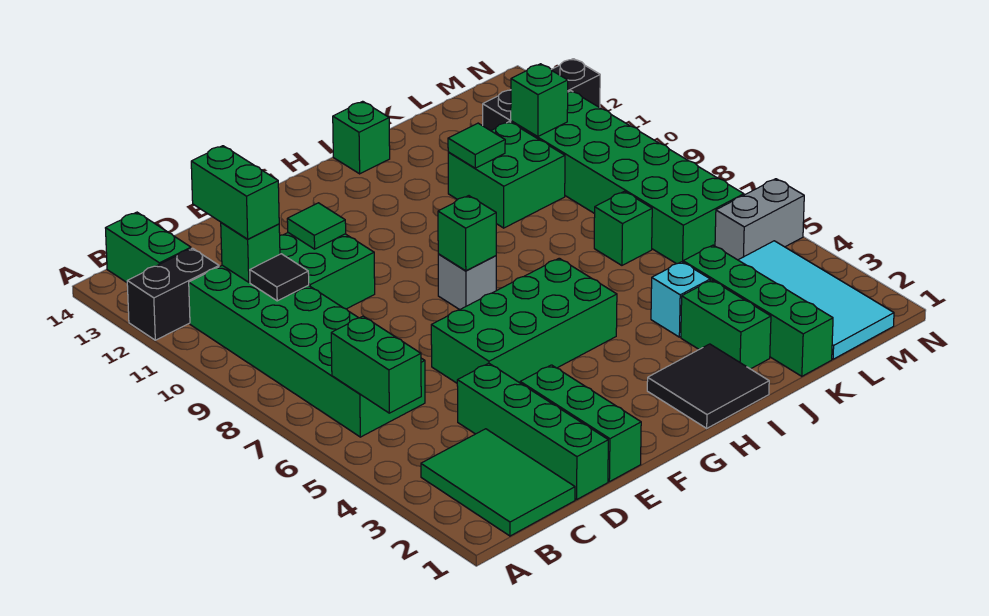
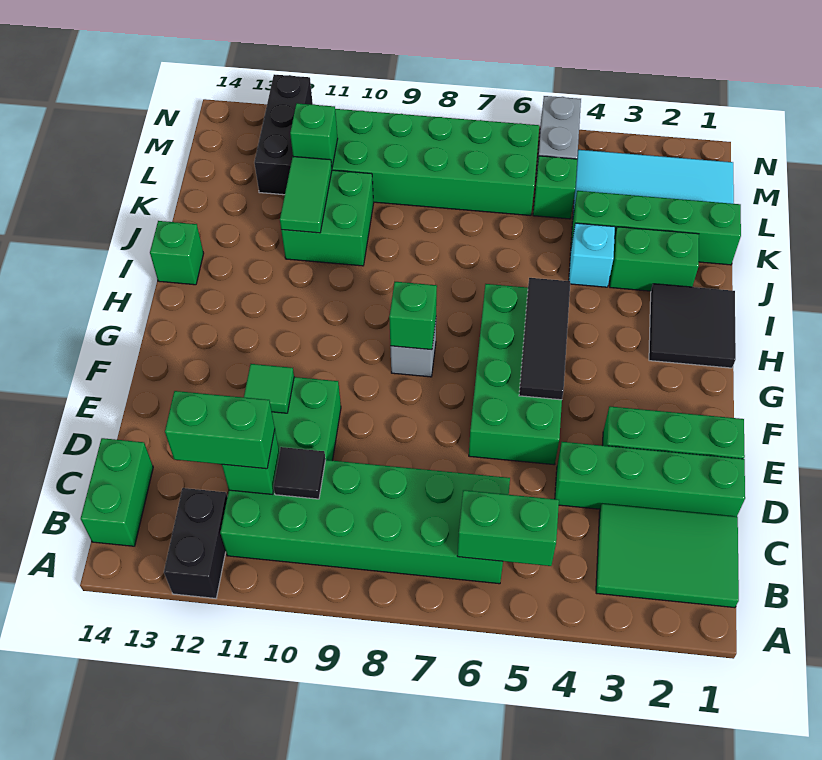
green 1x2 brick [106,212,191,282] -> green 1x2 brick turned to [81,438,153,546]
none -> black 1x3 tile [519,278,570,400]
green 1x1 tile [448,123,505,168] -> green 1x2 tile [280,157,332,233]
green 1x1 brick [594,191,652,265] -> green 1x1 brick moved to [533,156,577,219]

